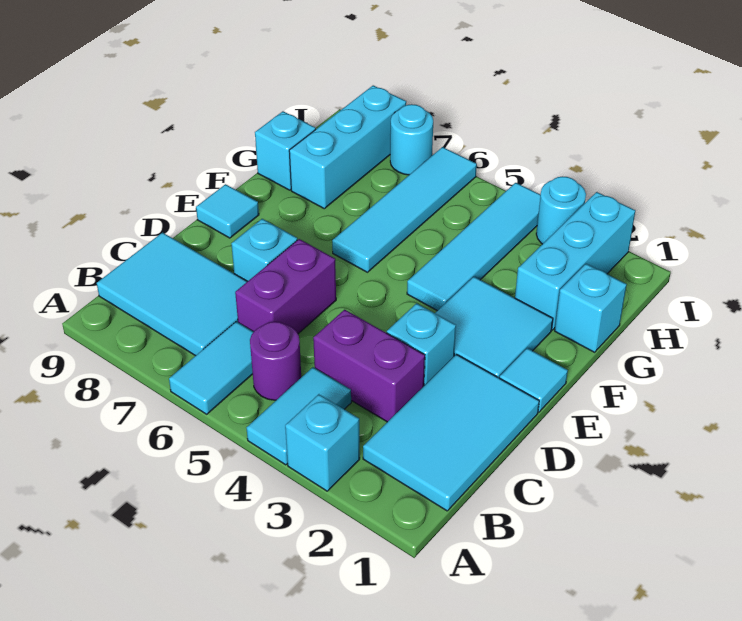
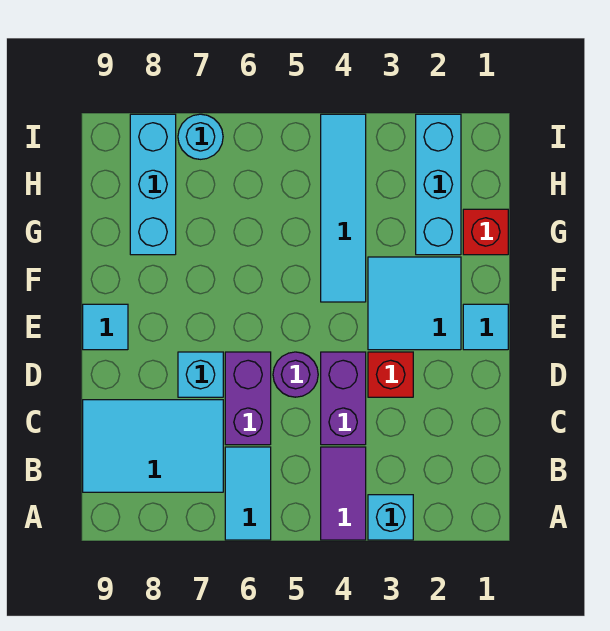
cyan 1x2 tile [247,367,351,465] -> purple 1x2 tile [321,447,366,540]
cyan 2x3 tile [363,354,539,511] -> none
purple 1x1 round brick [250,322,301,400] -> purple 1x1 round brick moved to [273,352,318,397]
purple 1x2 brick [313,310,425,422] -> purple 1x2 brick turned to [321,352,366,445]
cyan 1x1 brick [387,303,456,386] -> red 1x1 brick [368,352,413,397]
cyan 1x4 tile [332,147,477,272] -> none
cyan 1x1 brick [555,264,627,352] -> red 1x1 brick [463,209,508,255]
cyan 1x1 brick [255,111,316,190] -> none
cyan 1x1 round brick [536,176,586,244] -> none

